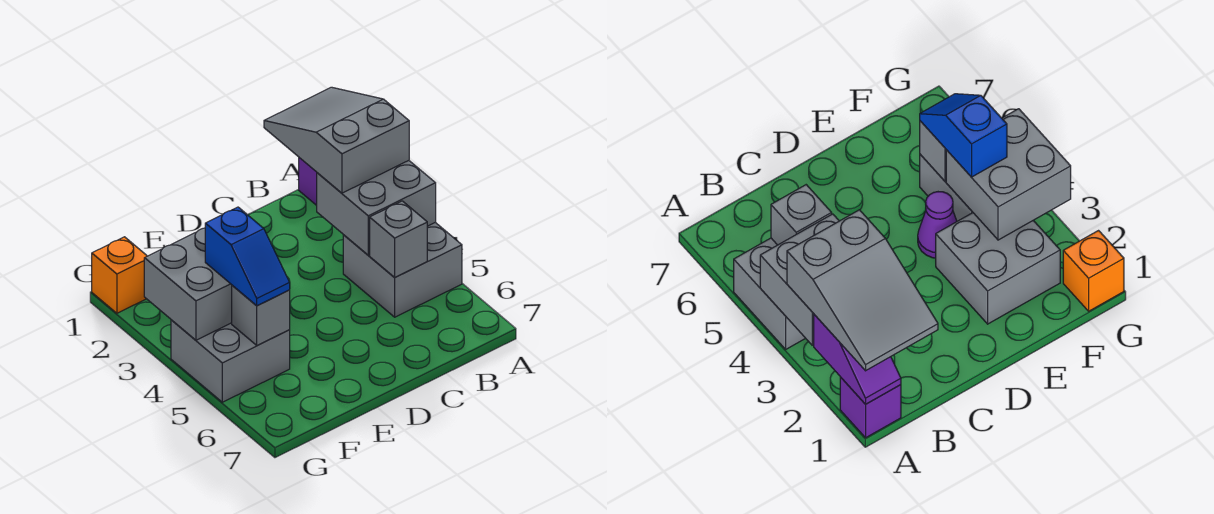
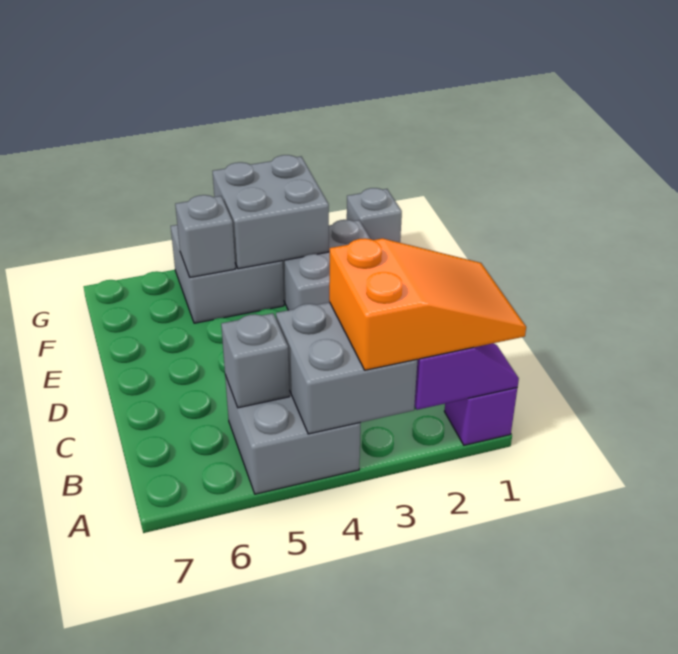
grey 2x3 slope [264,87,409,193] -> orange 2x3 slope [329,238,526,370]
purple 1x1 cone [918,192,957,258] -> none
blue 1x2 slope [205,207,290,306] -> none
orange 1x1 brick [92,237,147,313] -> grey 1x1 brick [347,188,402,243]

